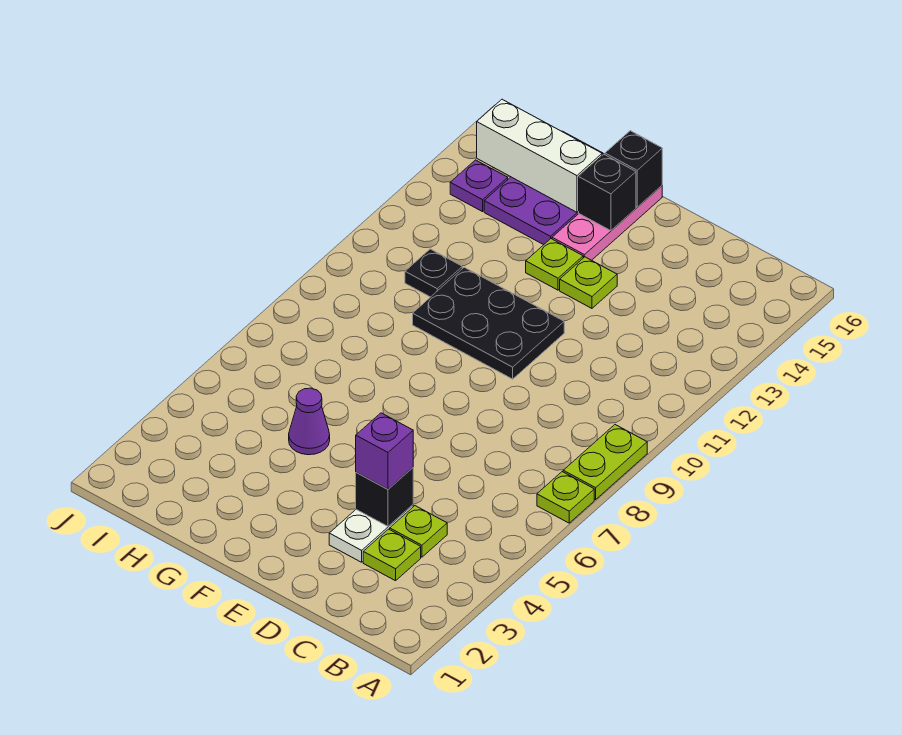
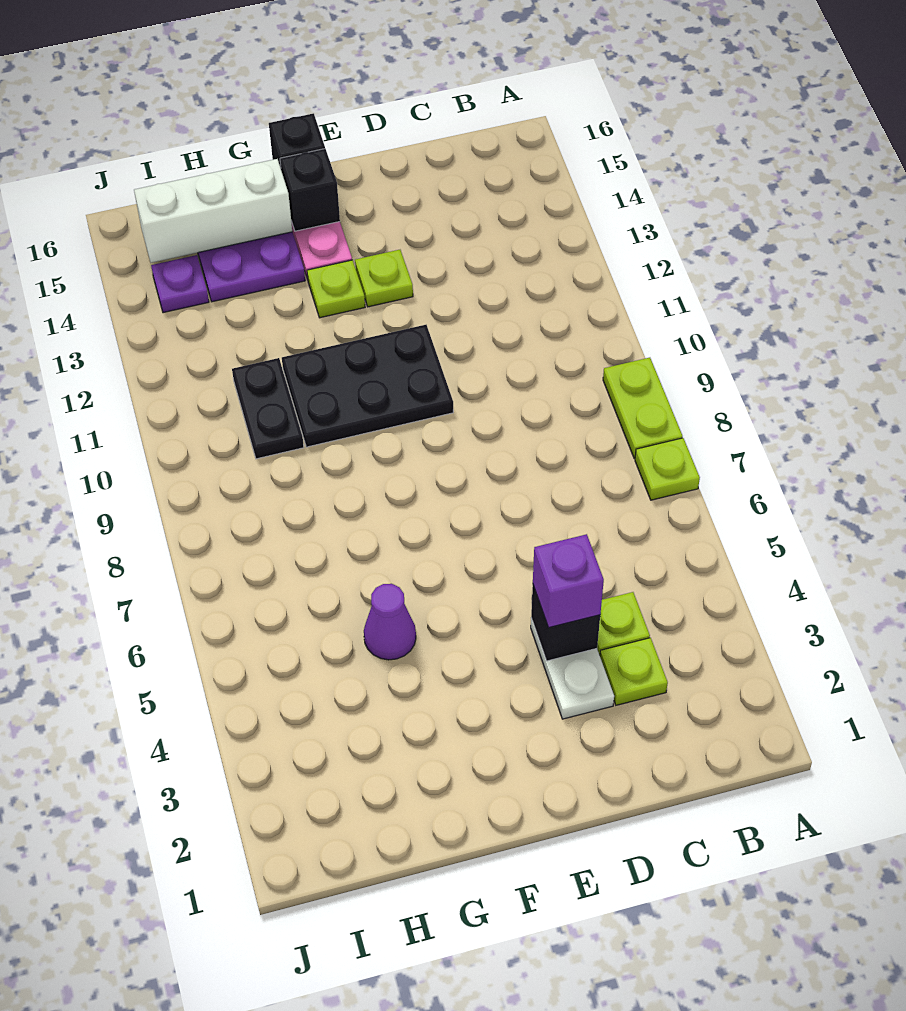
black 1x1 plate [405,249,462,297] -> black 1x2 plate [232,358,304,459]

